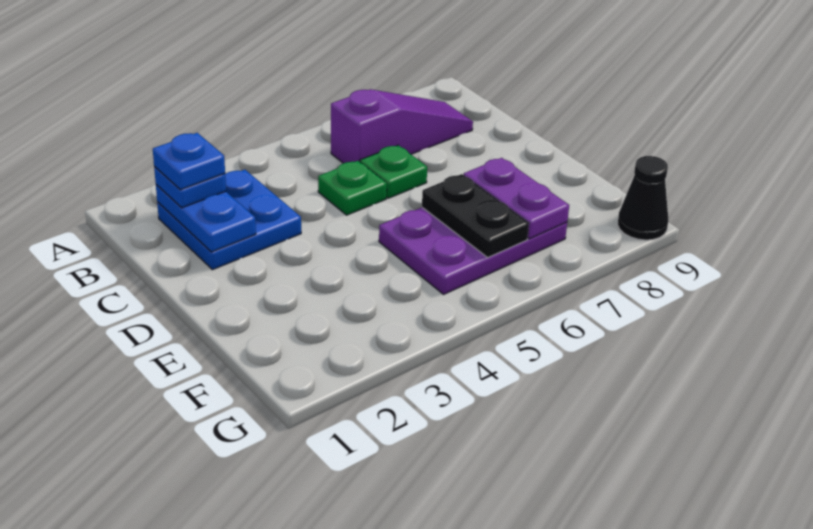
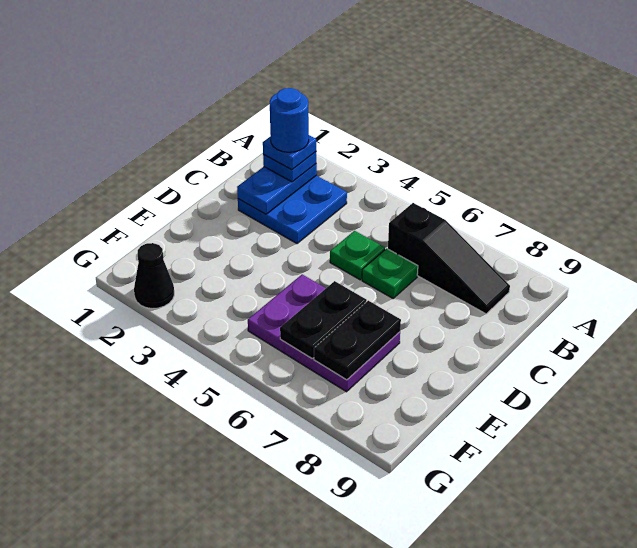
none -> blue 1x1 round brick [270,88,309,152]
purple 1x3 slope [331,89,473,163] -> black 1x3 slope [388,203,510,314]
purple 1x2 plate [464,158,569,239] -> black 1x2 plate [314,301,401,380]
black 1x1 cone [618,156,668,240] -> black 1x1 cone moved to [134,243,174,309]

